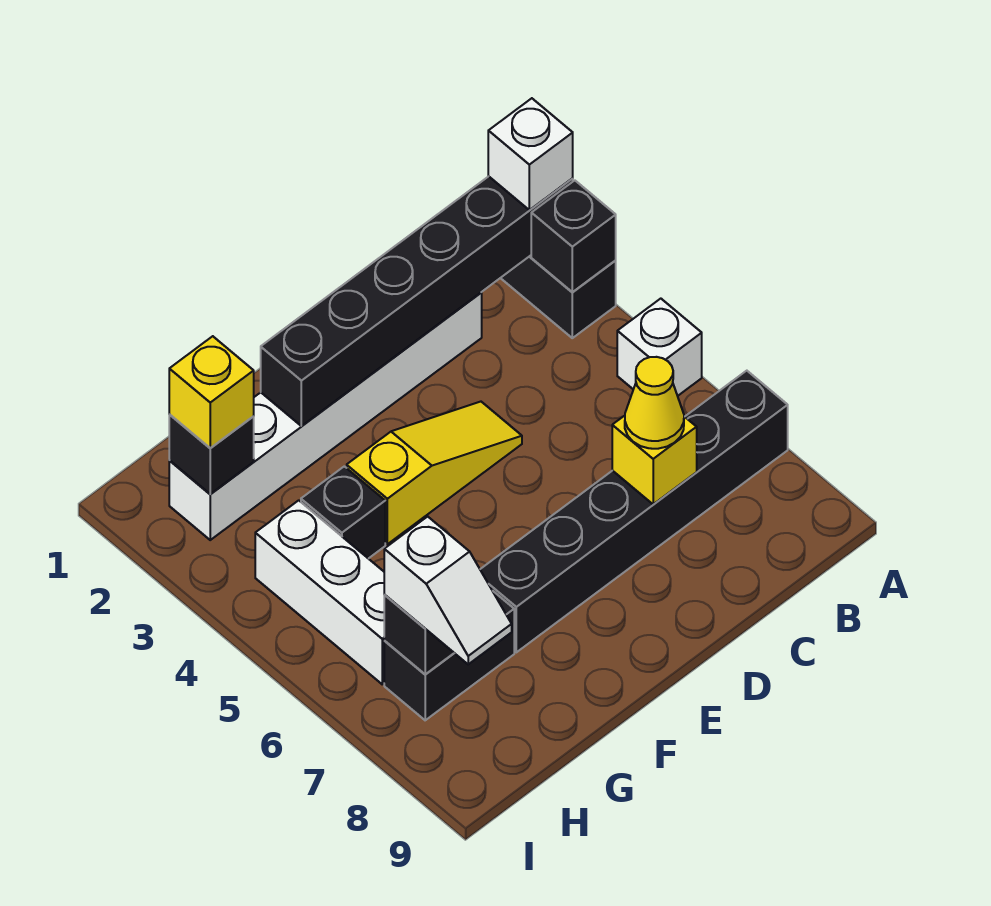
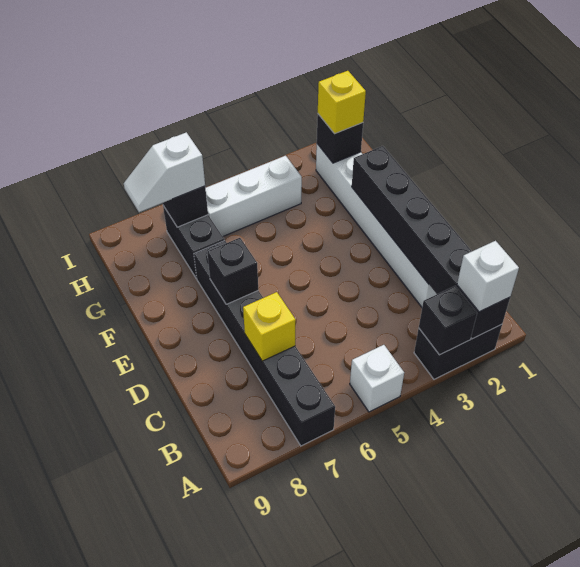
yellow 1x1 cone [625,357,684,449] -> none
yellow 1x3 slope [347,402,522,544] -> none
black 1x1 brick [301,466,385,559] -> black 1x1 brick moved to [207,238,258,304]

